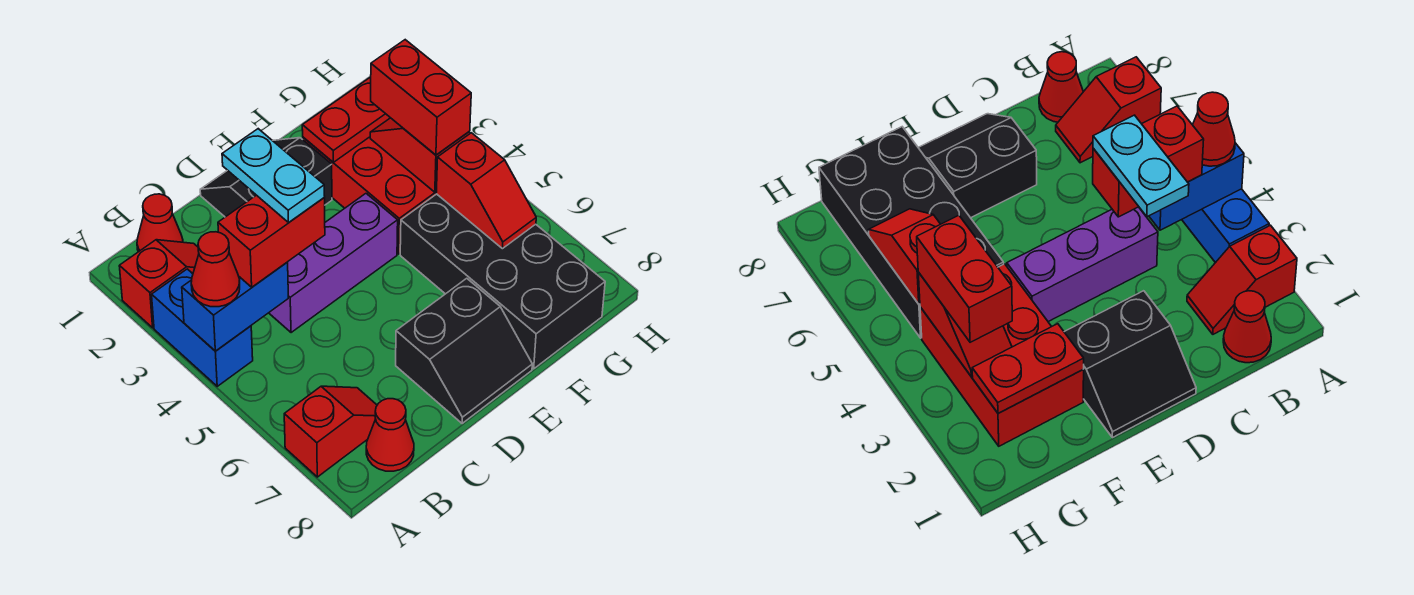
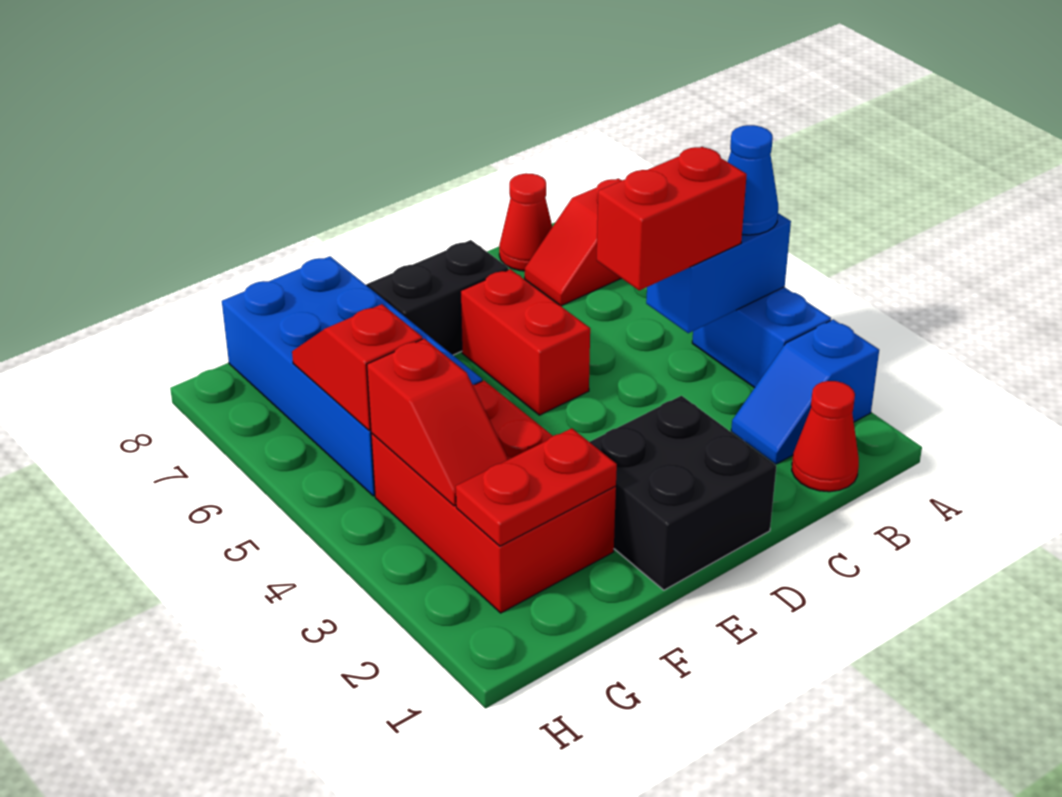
red 1x2 slope [119,240,199,328] -> blue 1x2 slope [731,319,879,464]
red 1x1 cone [191,232,240,307] -> blue 1x1 cone [728,125,778,235]
cyan 1x2 plate [222,129,325,222] -> none
purple 1x3 brick [269,194,398,333] -> none
black 2x2 slope [200,138,332,217] -> black 2x2 brick [590,396,776,590]
black 2x4 brick [400,194,605,369] -> blue 2x4 brick [222,256,482,496]
red 1x2 brick [371,40,471,155] -> red 1x2 brick moved to [461,269,590,415]

